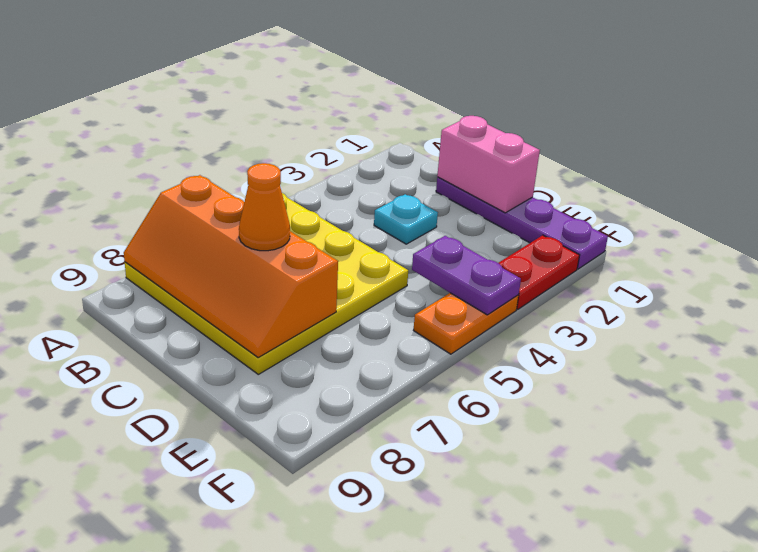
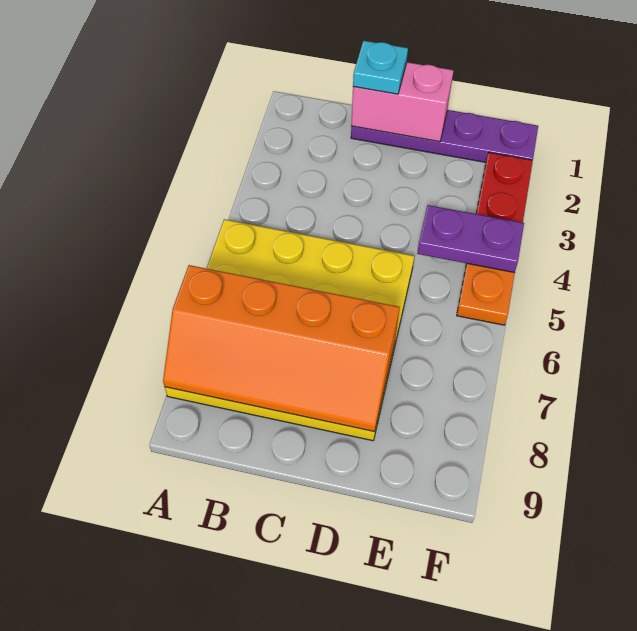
cyan 1x1 plate [374,194,438,244] -> cyan 1x1 plate moved to [353,41,408,94]
orange 1x1 cone [239,163,290,251] -> none

